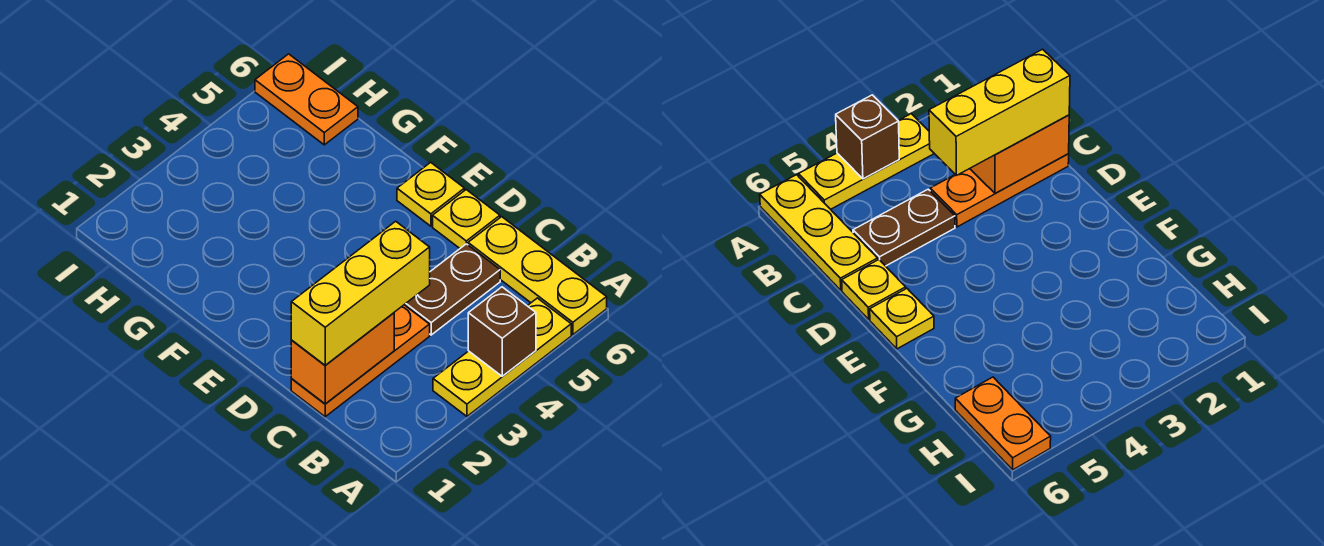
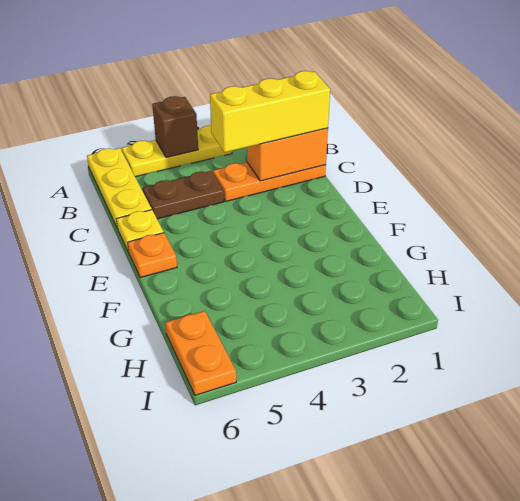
yellow 1x1 plate [397,162,464,226] -> orange 1x1 plate [128,233,177,278]

